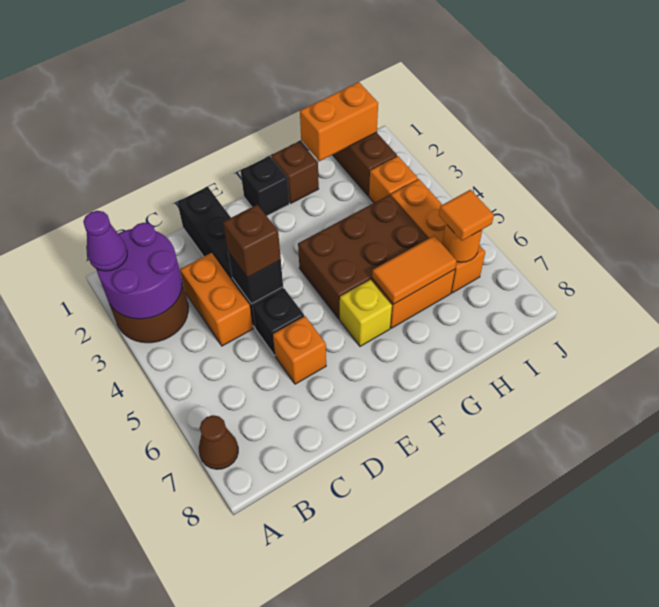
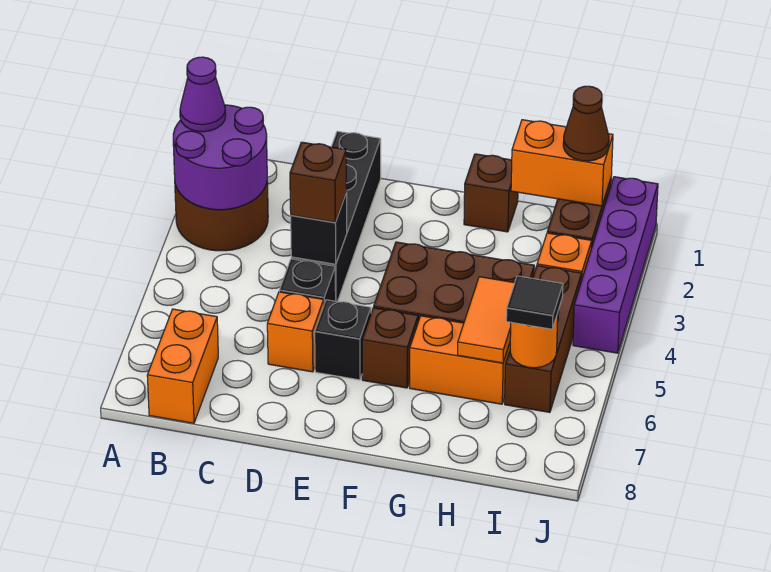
brown 1x1 cone [199,415,238,469] -> brown 1x1 cone moved to [563,86,609,161]
orange 1x2 brick [180,253,253,346] -> orange 1x2 brick moved to [147,309,218,423]
black 1x1 brick [241,156,289,216] -> black 1x1 brick moved to [315,300,371,380]
yellow 1x1 brick [340,280,392,346] -> brown 1x1 brick [362,308,418,388]
orange 1x2 tile [372,236,457,304] -> orange 1x2 tile turned to [458,277,515,363]
orange 1x3 brick [391,179,485,293] -> brown 1x3 brick [505,266,582,412]
orange 1x1 tile [439,190,494,241] -> black 1x1 tile [506,276,563,329]
none -> purple 1x4 brick [573,177,658,353]

